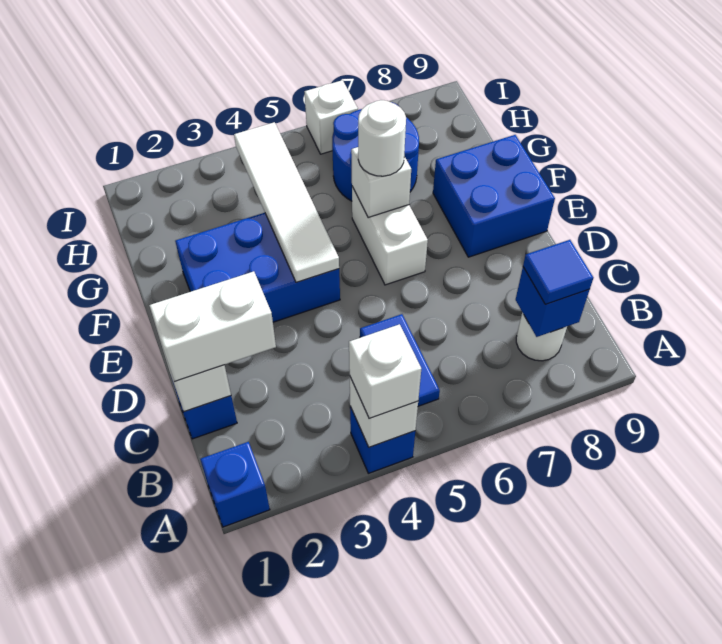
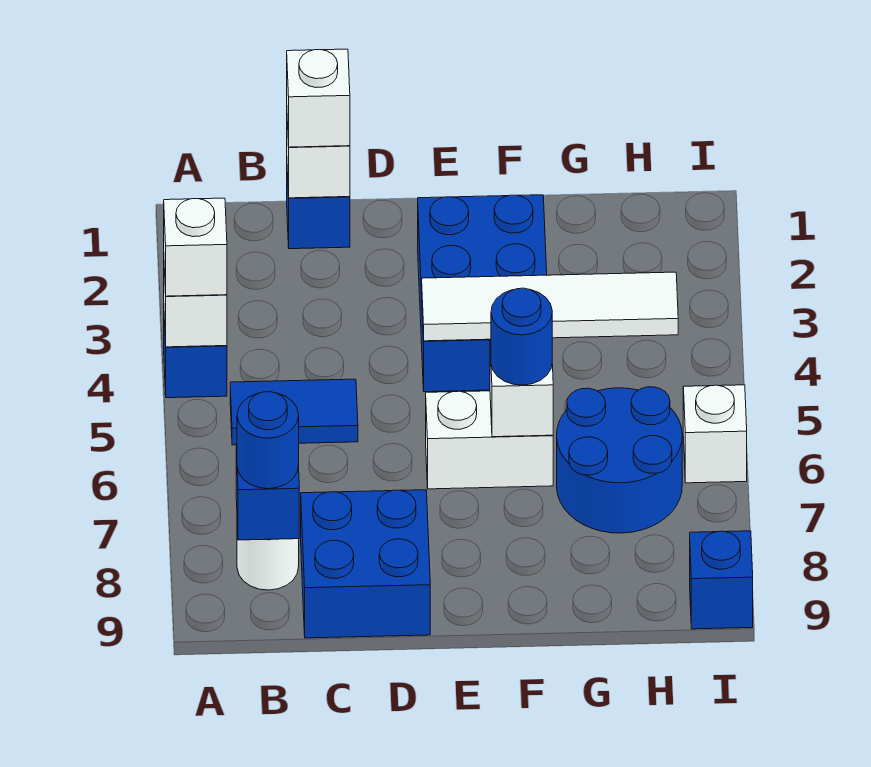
blue 1x1 brick [200,442,270,527] -> blue 1x1 brick moved to [690,531,753,629]
blue 1x1 tile [523,240,593,304] -> blue 1x1 round brick [237,392,299,489]
white 1x2 brick [149,271,276,381] -> white 1x1 brick [287,49,350,147]
blue 2x2 brick [433,135,555,257] -> blue 2x2 brick moved to [301,490,430,638]
white 1x1 round brick [358,100,406,176] -> blue 1x1 round brick [491,288,552,385]

